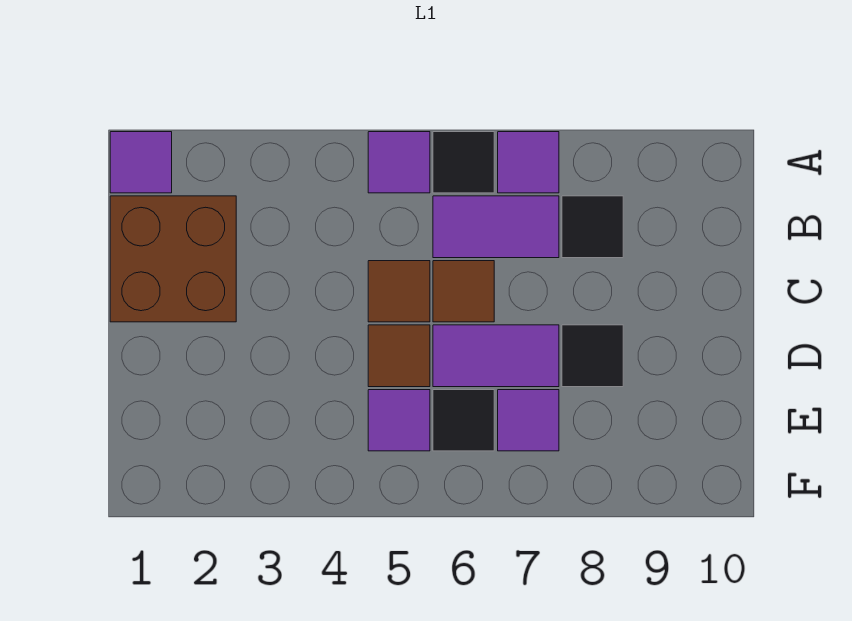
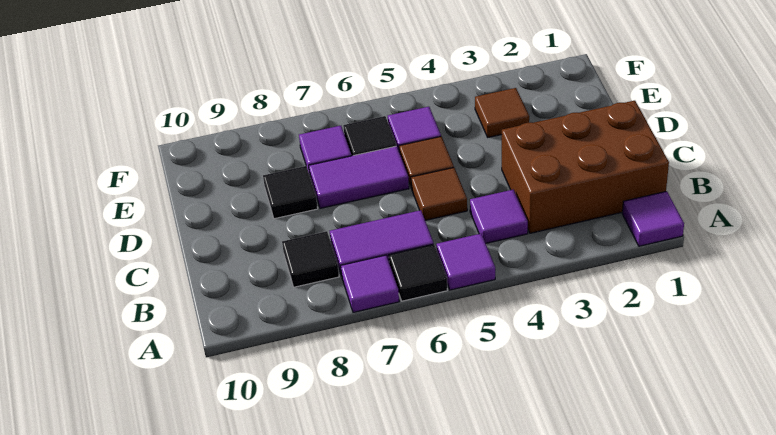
brown 2x2 brick [110,196,236,322] -> brown 2x3 brick [502,101,669,233]
none -> purple 1x1 tile [470,190,528,243]
brown 1x1 tile [433,261,494,322] -> brown 1x1 tile moved to [475,88,529,137]

